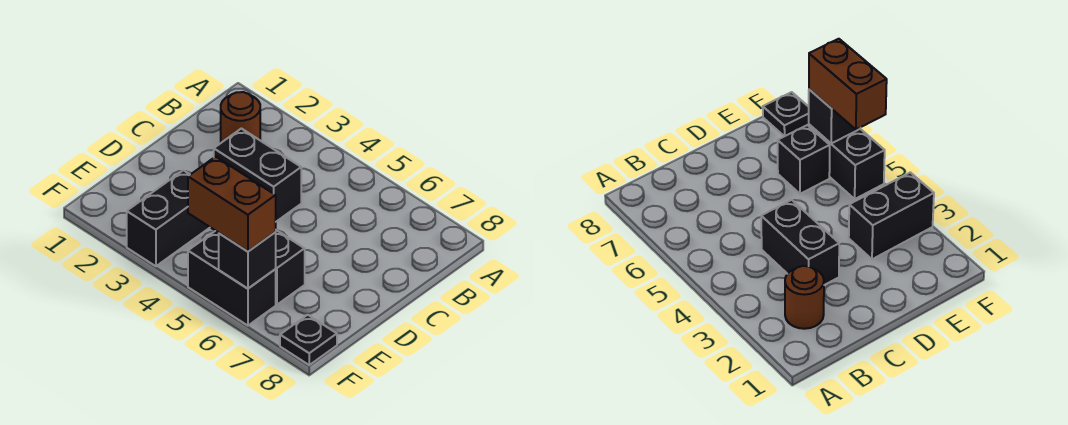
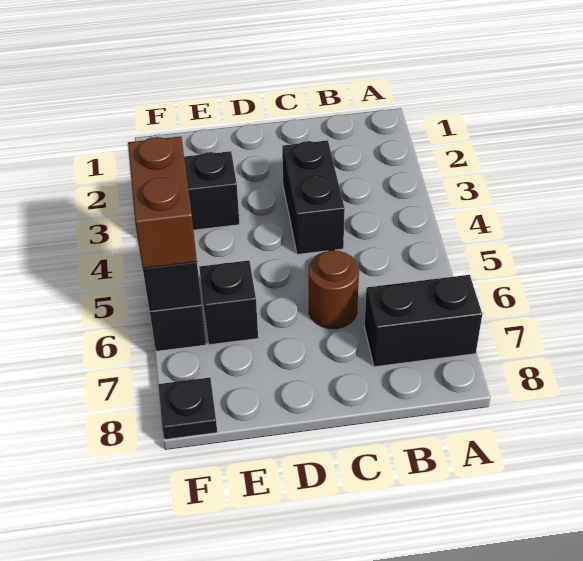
none -> black 1x2 brick [364,275,482,367]
brown 1x1 round brick [221,92,260,143] -> brown 1x1 round brick moved to [309,250,359,329]

